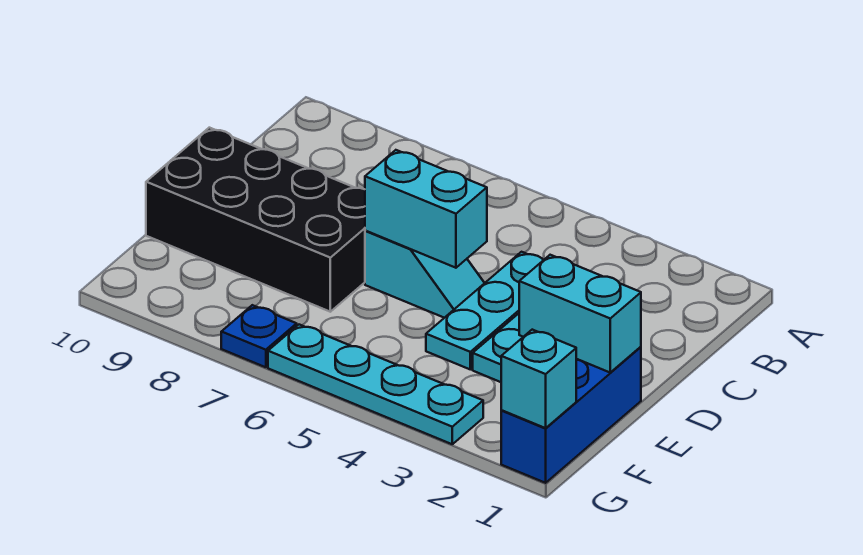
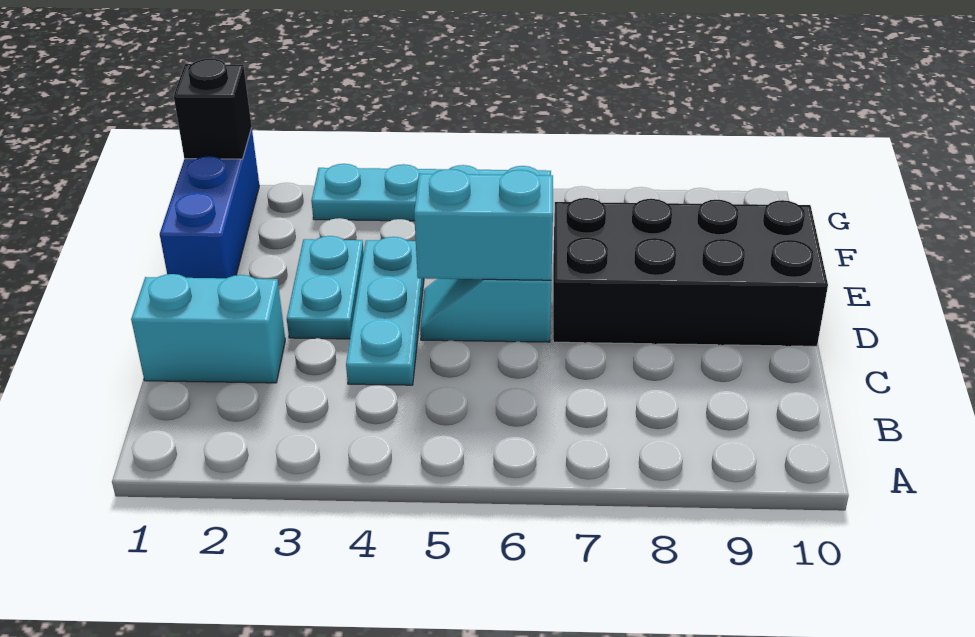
cyan 1x2 brick [519,255,641,372] -> cyan 1x2 brick moved to [131,274,285,383]
cyan 1x1 brick [501,330,576,428] -> black 1x1 brick [174,59,252,159]
blue 1x1 plate [221,305,297,367] -> none

